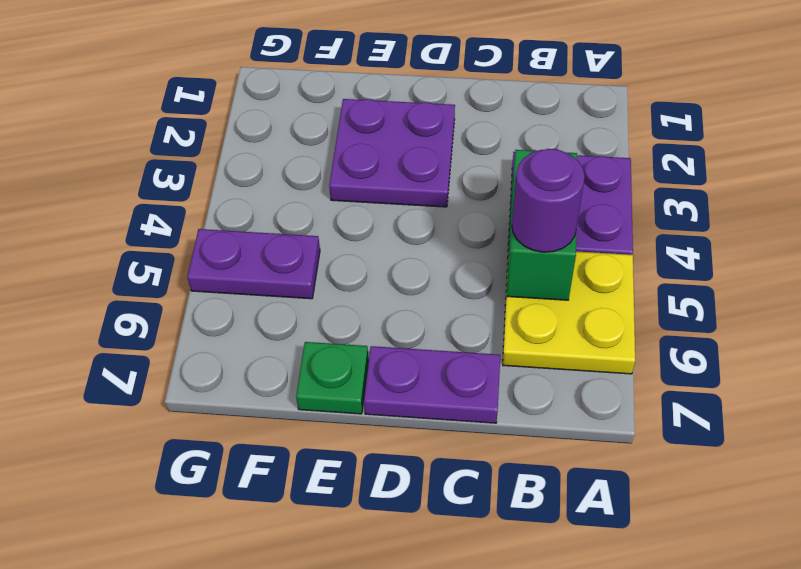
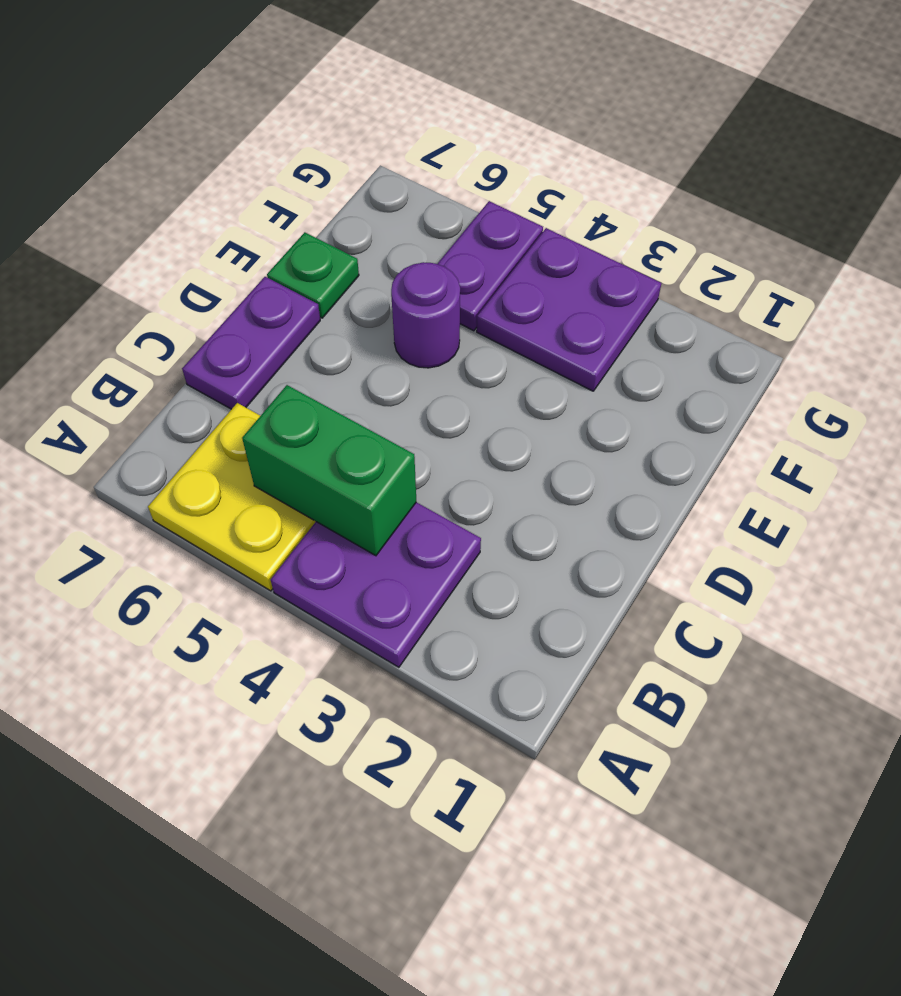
purple 1x1 round brick [512,149,585,252] -> purple 1x1 round brick moved to [391,262,460,368]
purple 2x2 plate [329,99,455,207] -> purple 2x2 plate moved to [477,228,661,391]

